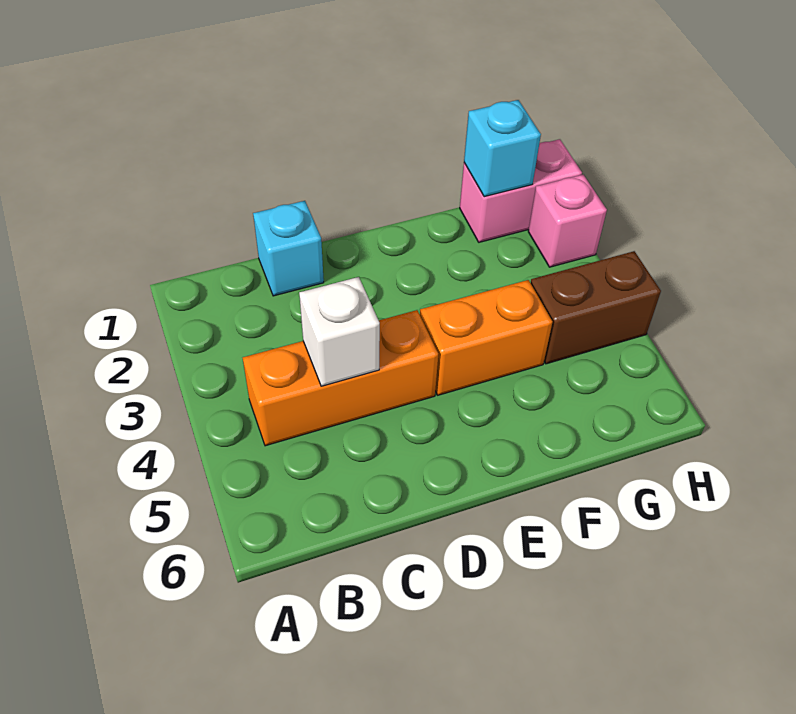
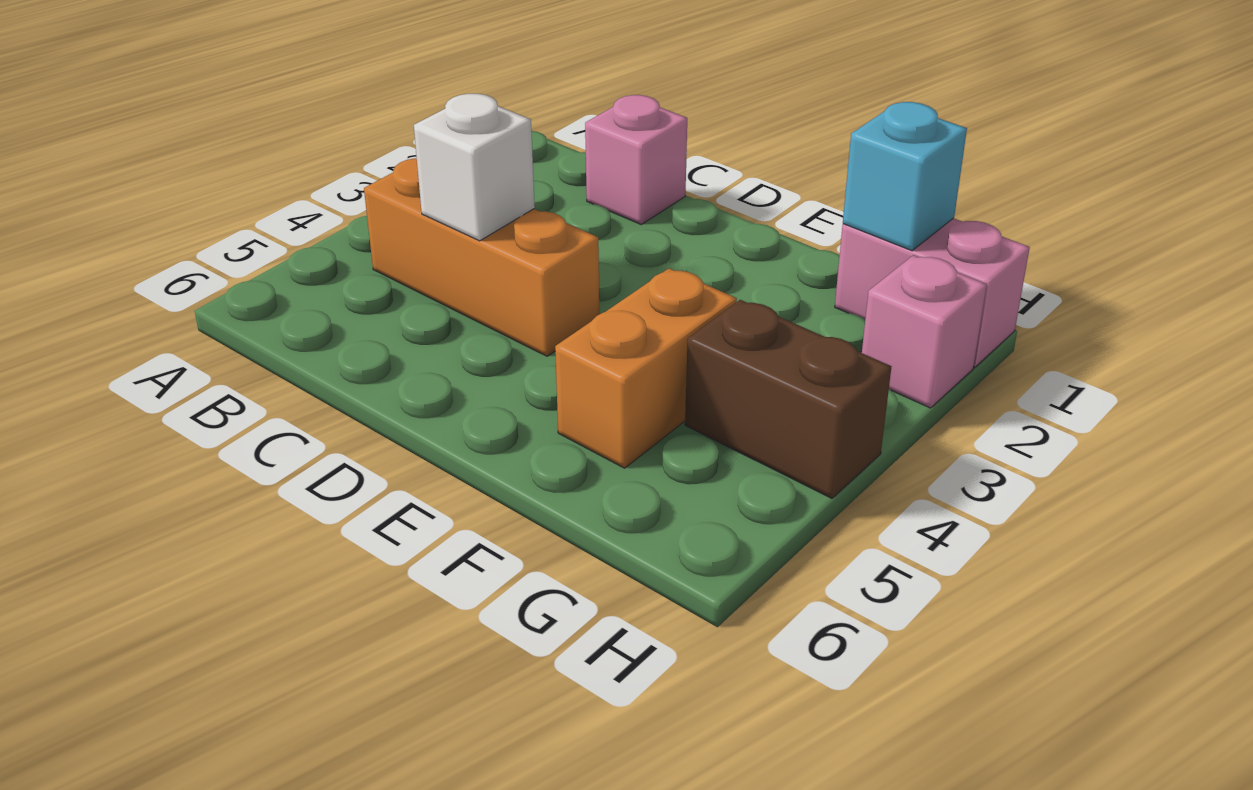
cyan 1x1 brick [253,201,324,296] -> pink 1x1 brick [585,95,687,224]
orange 1x2 brick [420,280,552,395] -> orange 1x2 brick turned to [555,268,737,468]

